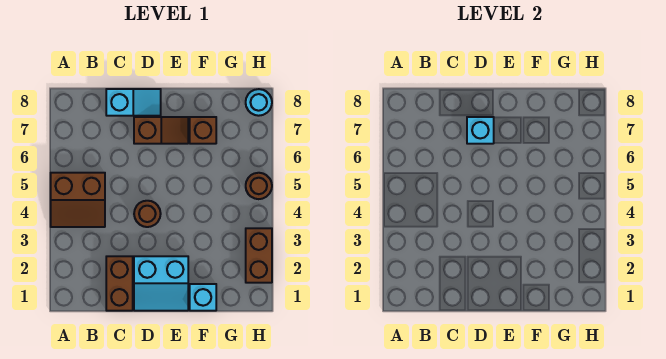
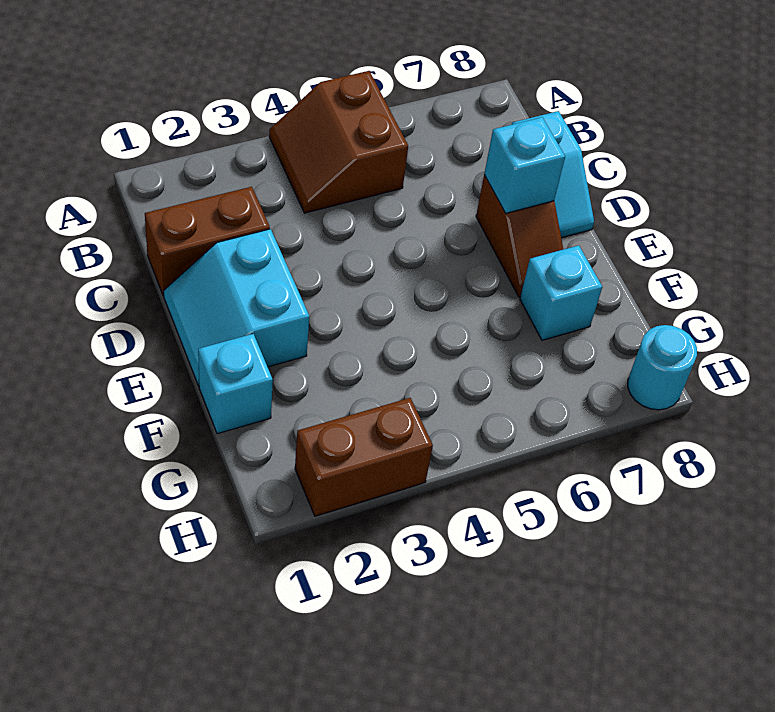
brown 1x1 round brick [134,201,161,227] -> none
brown 1x1 brick [190,117,216,144] -> cyan 1x1 brick [520,245,602,340]
brown 1x1 round brick [246,173,272,199] -> none

